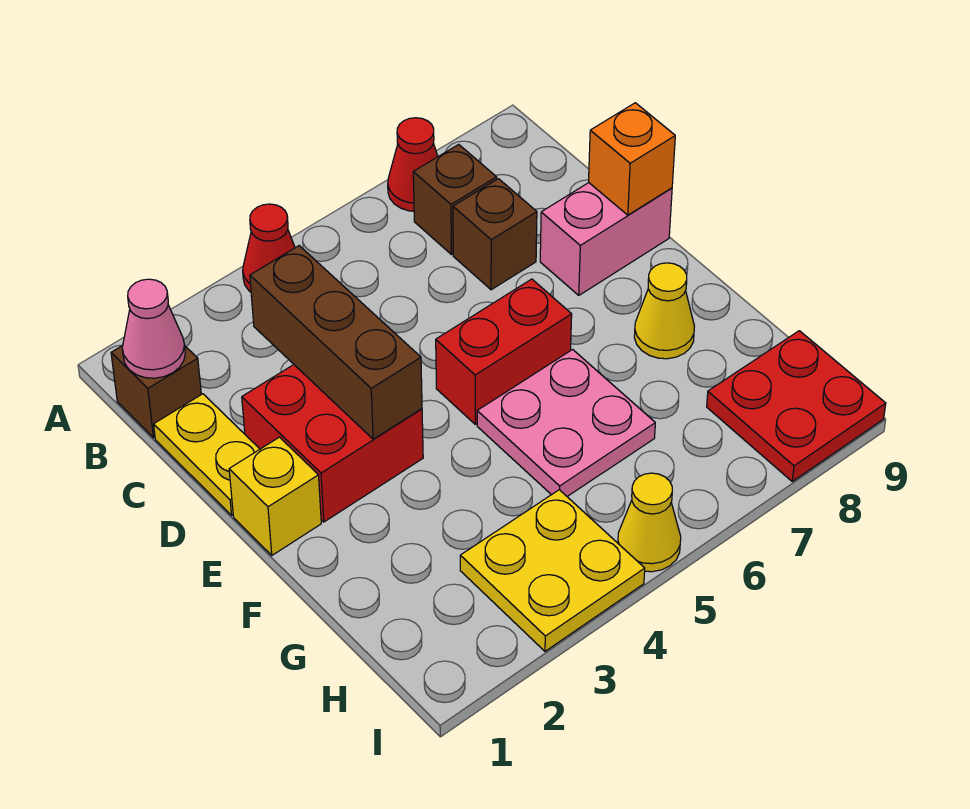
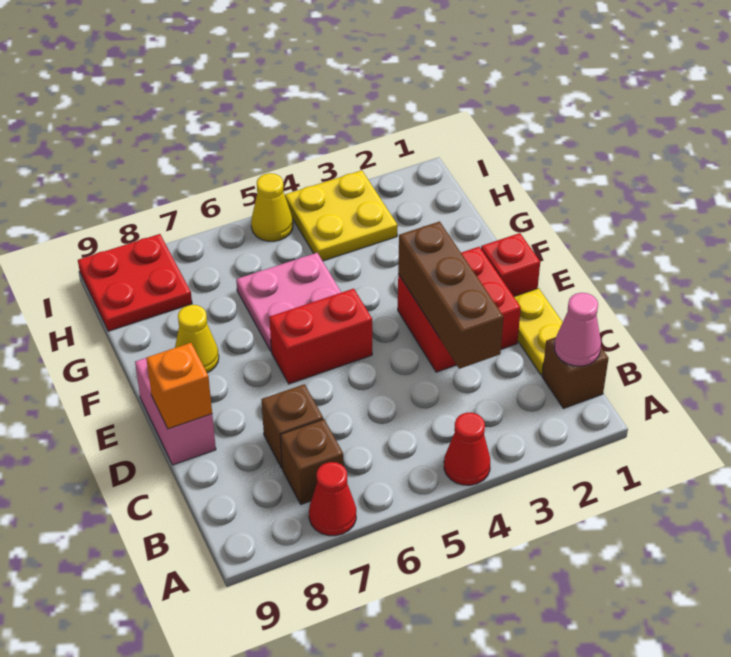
pink 1x2 brick [540,183,672,295] -> pink 1x2 brick turned to [135,358,216,465]
yellow 1x1 brick [229,437,321,555] -> red 1x1 brick [481,233,540,296]

